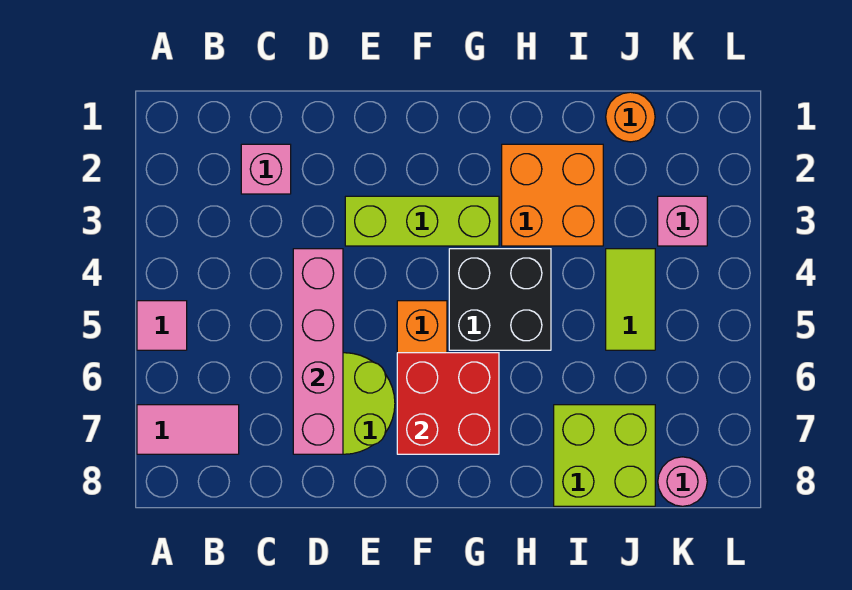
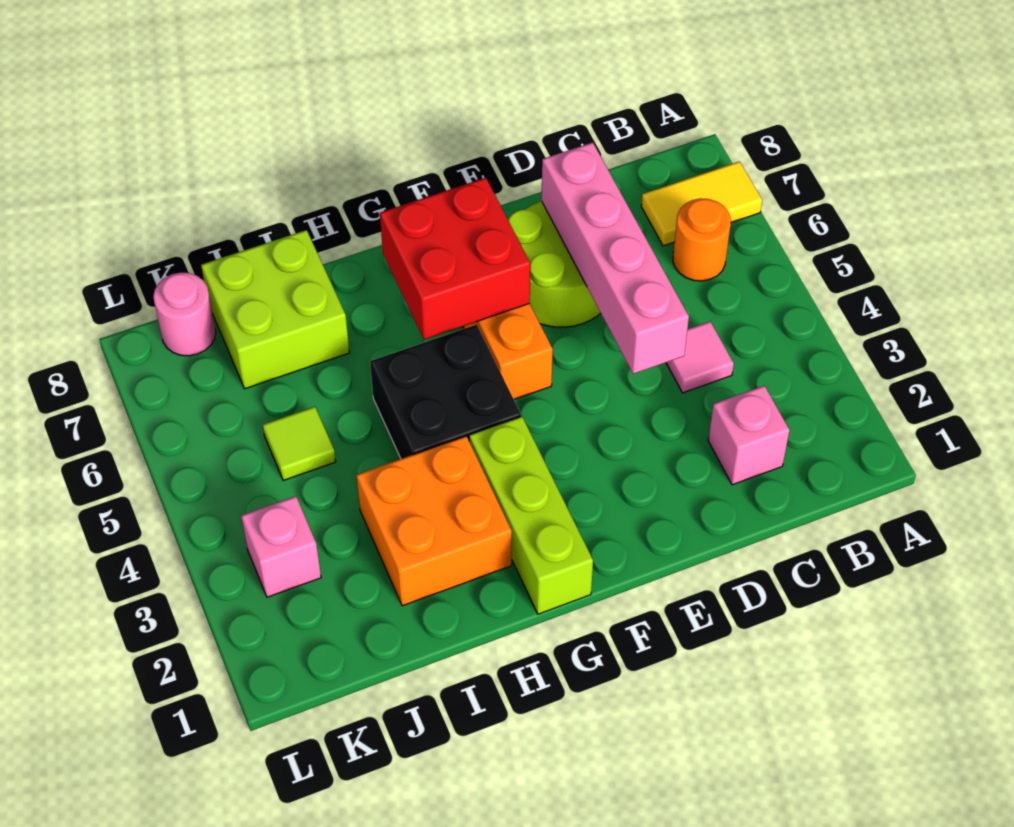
pink 1x1 tile [137,301,187,350] -> pink 1x1 tile moved to [666,322,734,393]
pink 1x2 tile [137,405,239,454] -> yellow 1x2 tile [641,162,762,246]
lime 1x3 brick [345,196,499,246] -> lime 1x3 brick turned to [469,416,593,614]
orange 1x1 round brick [606,92,655,142] -> orange 1x1 round brick moved to [673,198,731,281]
lime 1x2 tile [606,249,655,350] -> lime 1x1 tile [263,407,336,481]

